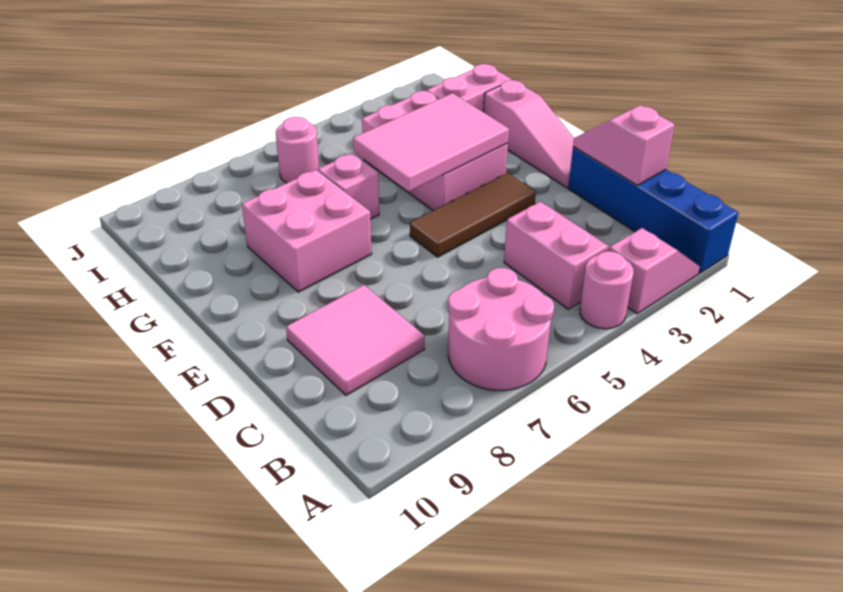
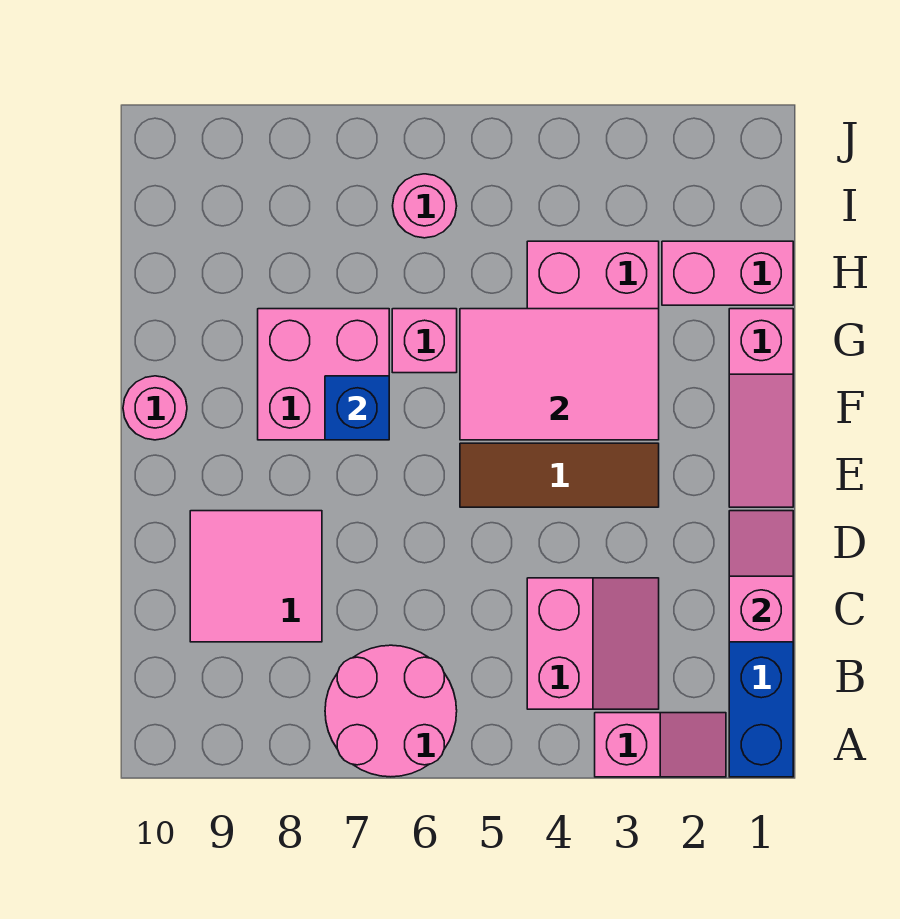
pink 1x1 round brick [580,251,634,329] -> pink 1x1 round brick moved to [123,376,187,440]
none -> blue 1x1 brick [325,376,389,440]

